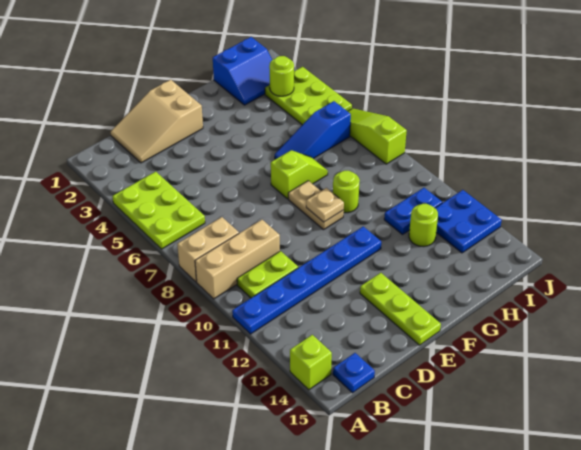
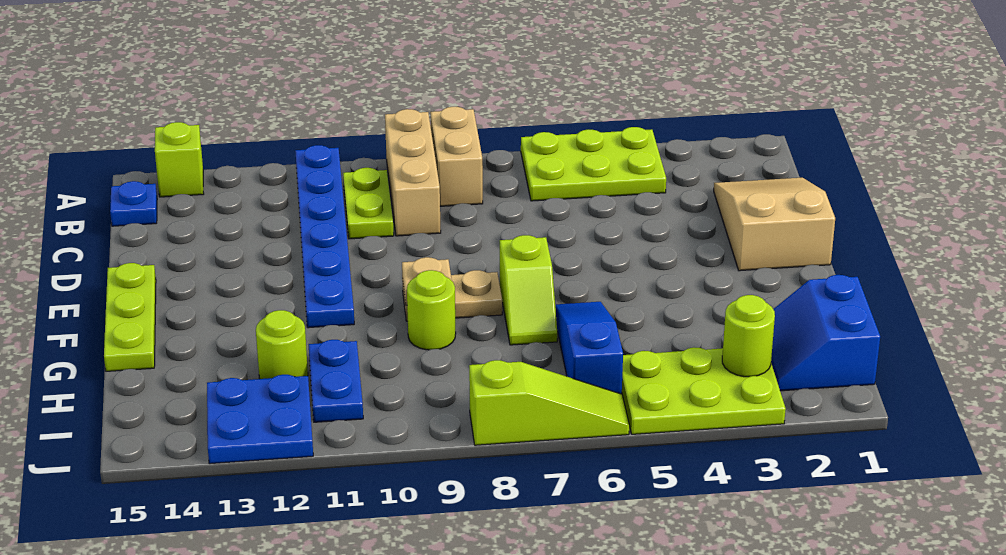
lime 1x3 plate [360,273,441,345] -> lime 1x3 plate turned to [104,263,156,371]

